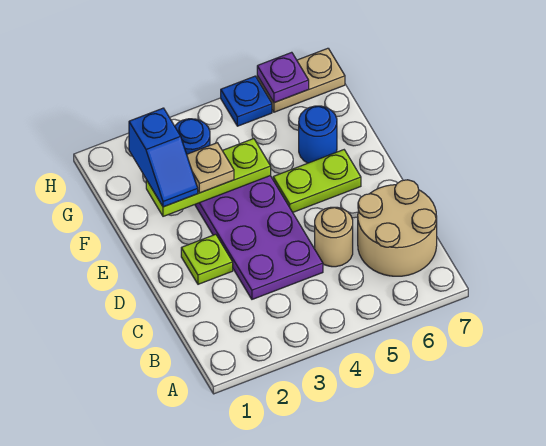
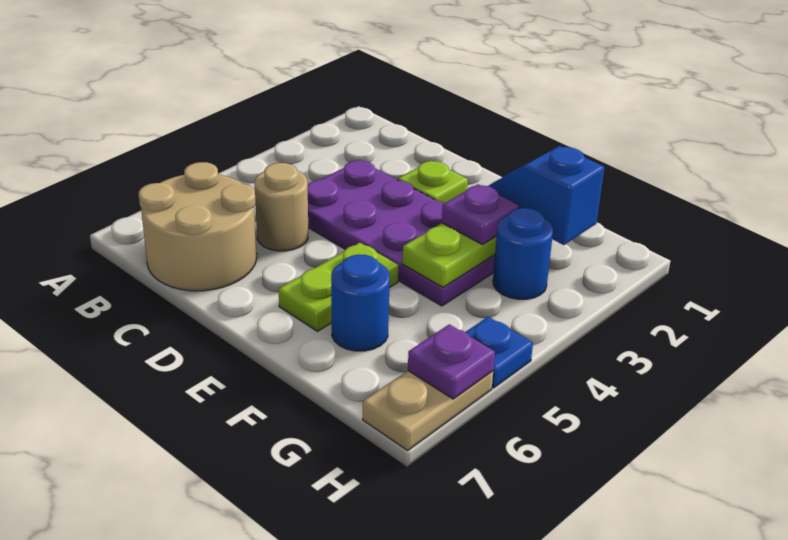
tan 1x1 plate [187,143,234,193] -> purple 1x1 plate [442,184,519,245]

